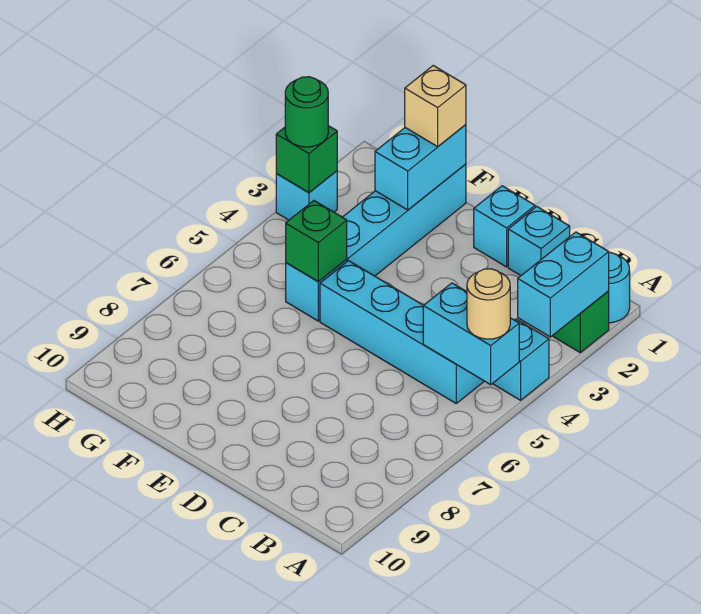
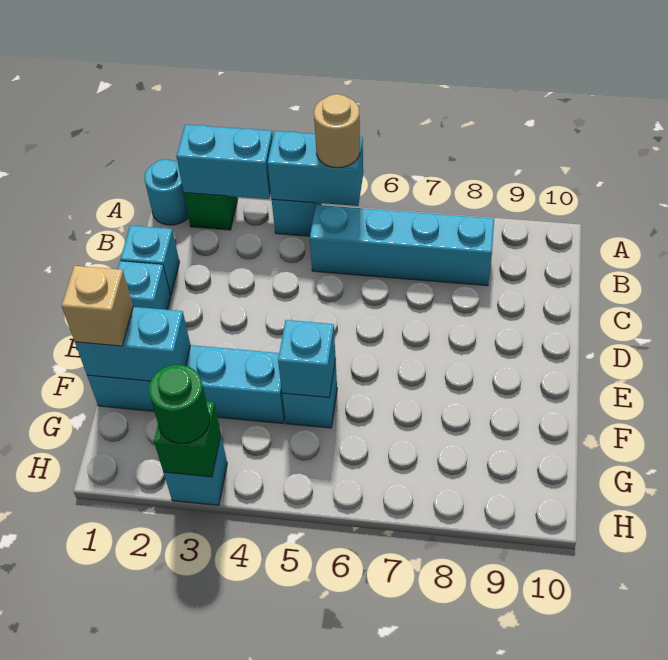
cyan 1x2 brick [423,283,519,385] -> cyan 1x2 brick turned to [267,131,363,206]
cyan 1x4 brick [320,261,484,403] -> cyan 1x4 brick turned to [310,205,494,286]
green 1x1 brick [286,201,347,282] -> cyan 1x1 brick [278,320,336,398]

